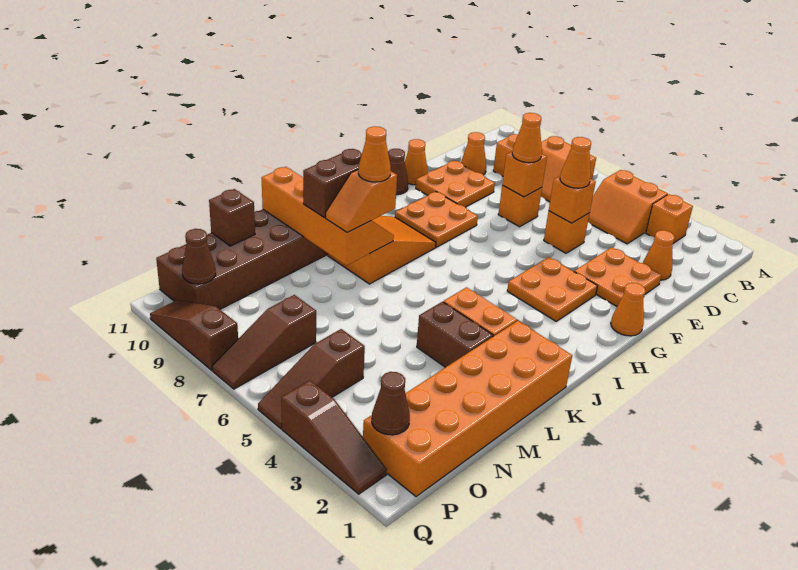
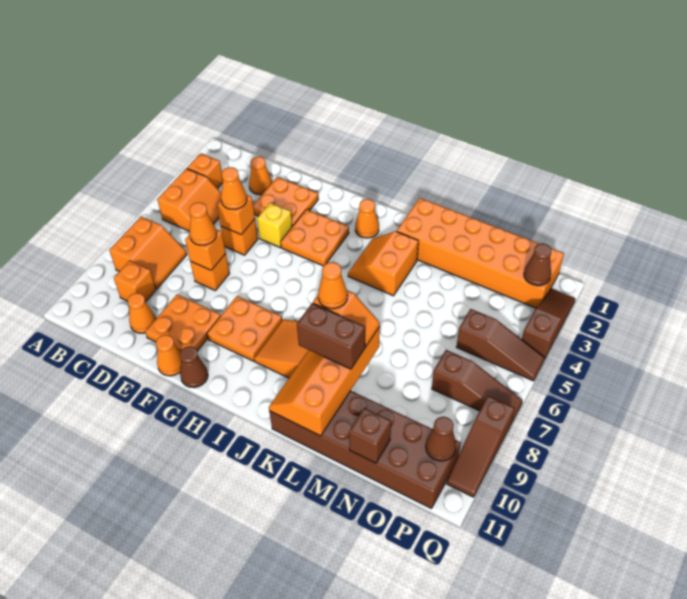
none -> yellow 1x1 brick [257,203,292,247]
orange 1x1 cone [611,283,645,336] -> orange 1x1 cone moved to [355,199,379,238]
brown 1x2 brick [417,302,493,367] -> none

